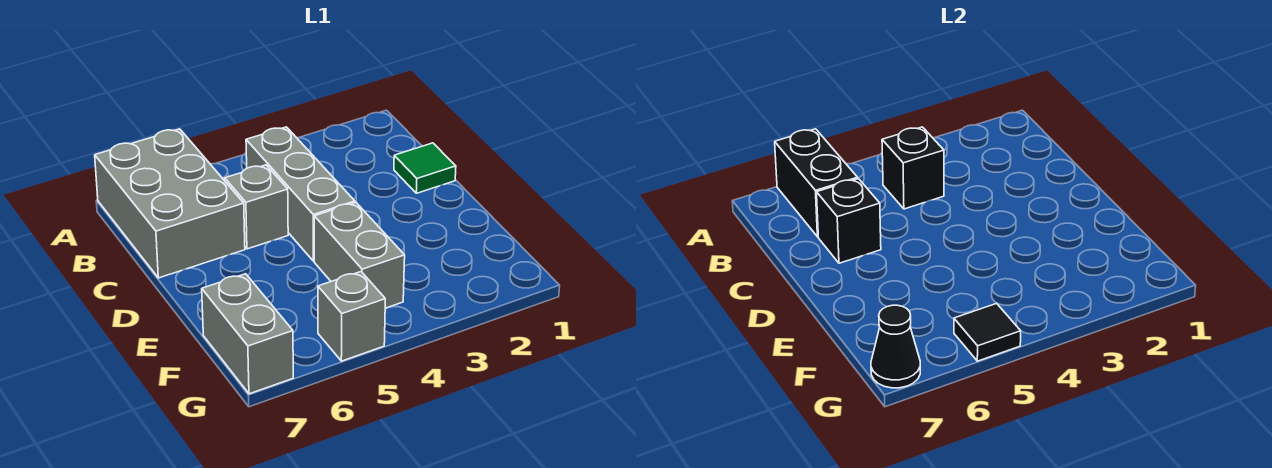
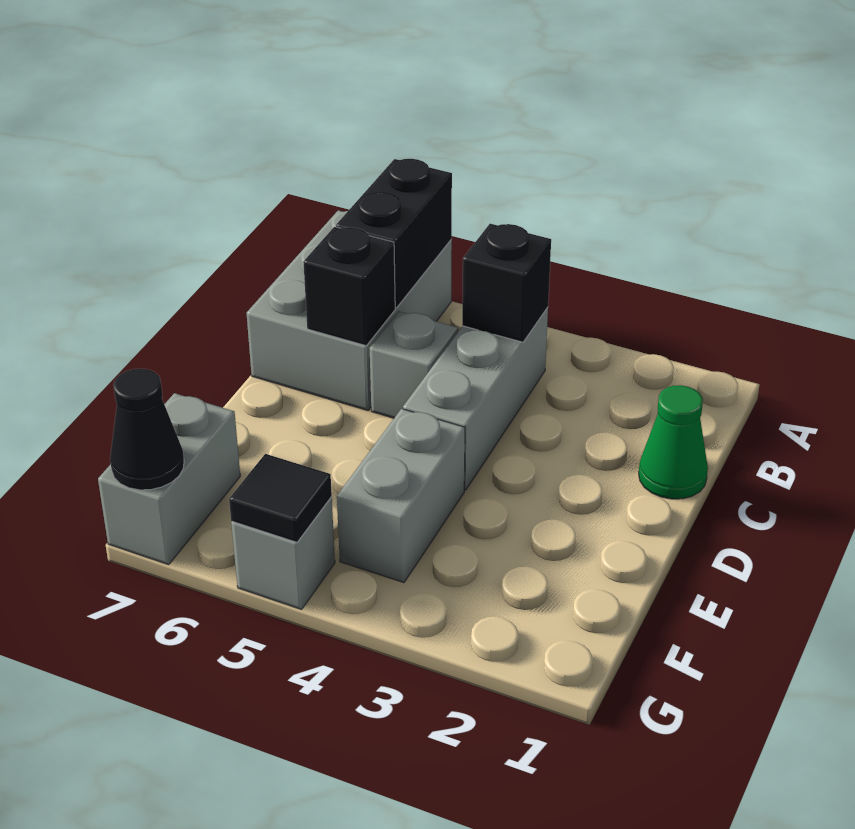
green 1x1 tile [394,143,456,193] -> green 1x1 cone [639,385,708,499]

